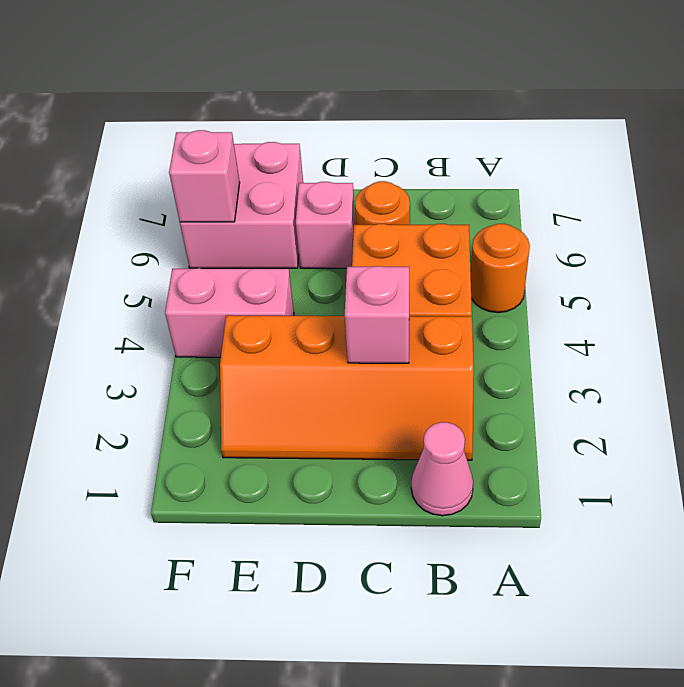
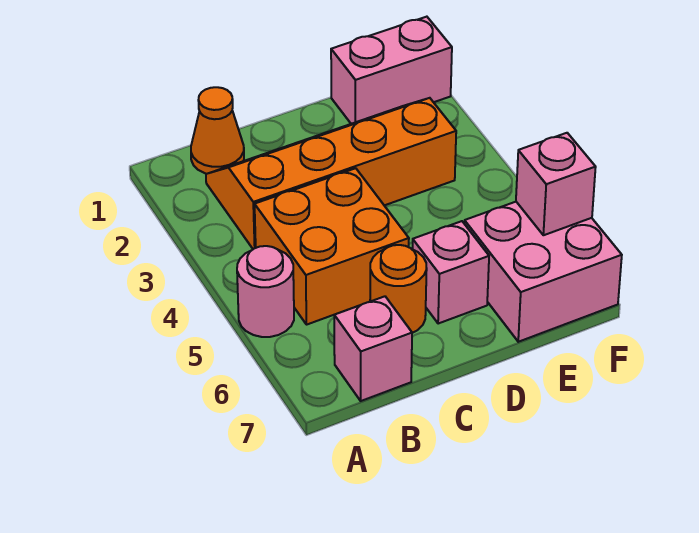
orange 1x1 round brick [471,224,530,312] -> pink 1x1 round brick [237,246,294,337]
pink 1x1 cone [411,422,473,516] -> orange 1x1 cone [191,87,244,174]
pink 1x1 brick [345,266,409,363] -> pink 1x1 brick moved to [334,296,412,401]
pink 1x2 brick [165,268,294,357] -> pink 1x2 brick moved to [331,17,452,124]

